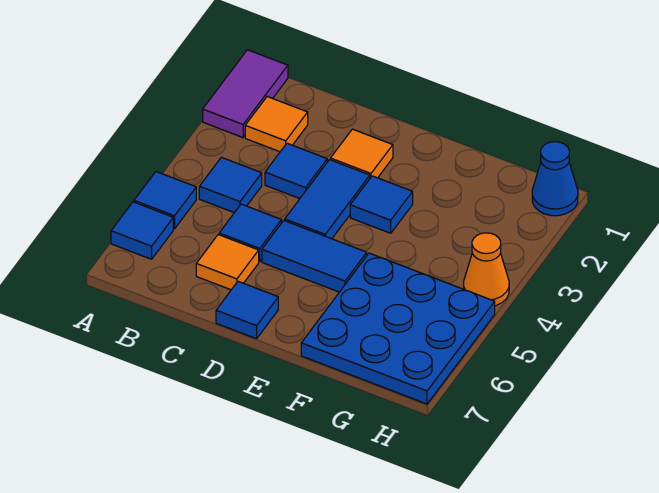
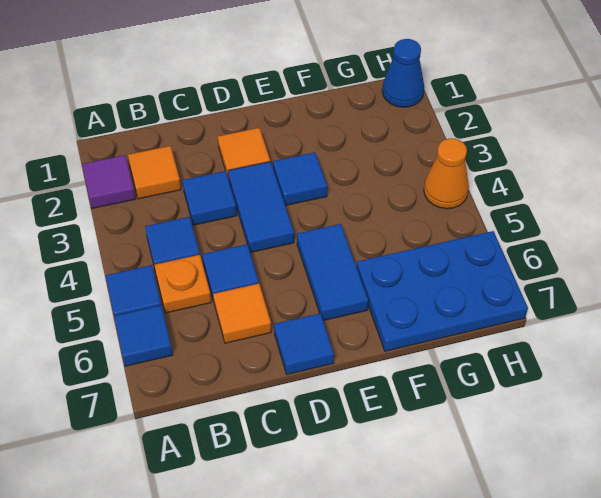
purple 1x2 tile [203,50,288,137] -> purple 1x1 tile [82,155,135,208]
none -> orange 1x1 plate [154,255,211,313]
blue 1x2 tile [262,221,367,292] -> blue 1x2 tile turned to [297,224,368,321]
blue 3x3 plate [301,253,495,404] -> blue 2x3 plate [357,231,528,351]

